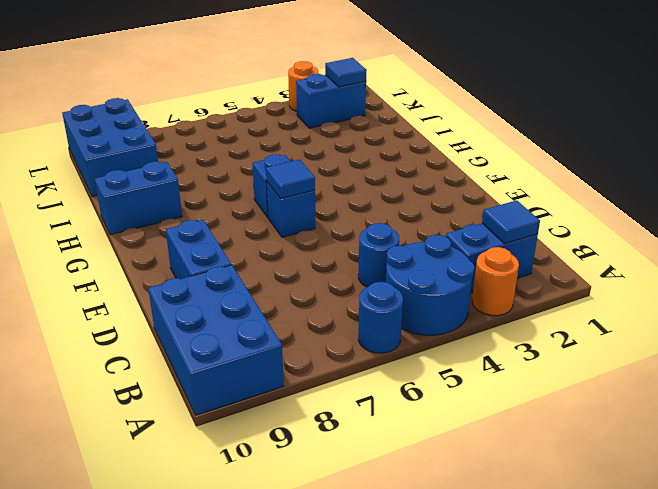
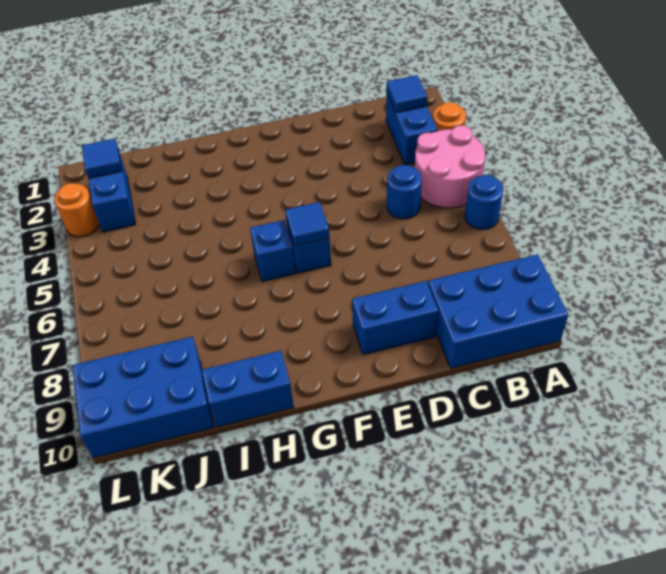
blue 2x2 round brick [386,235,475,335] -> pink 2x2 round brick [415,125,485,208]
blue 1x2 brick [95,162,182,235] -> blue 1x2 brick turned to [202,351,294,427]

